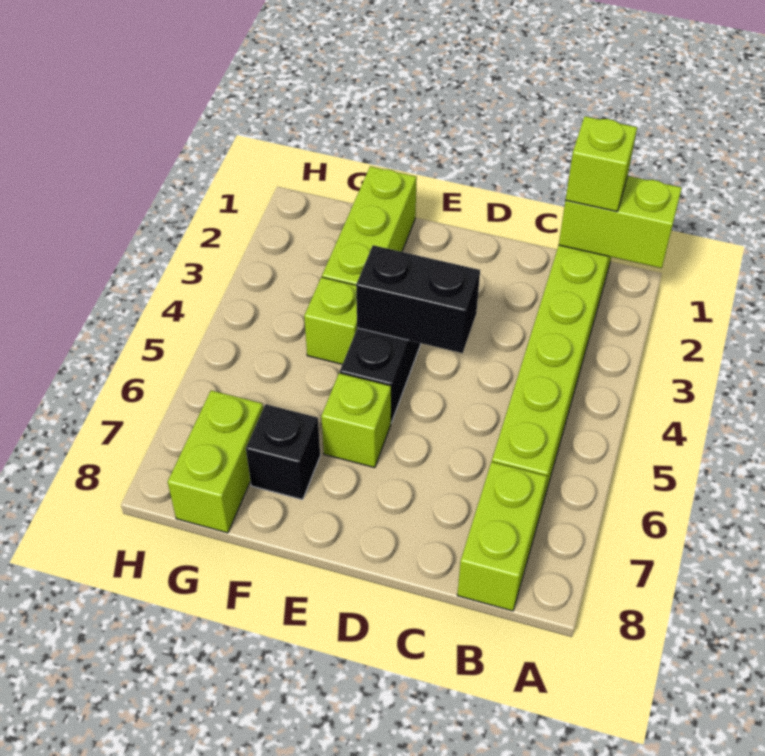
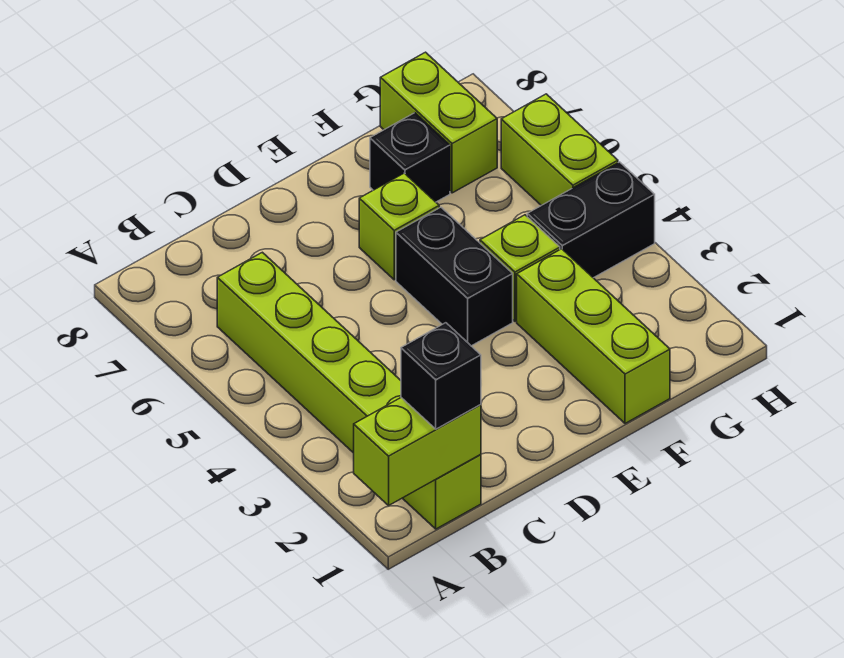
lime 1x1 brick [566,116,637,211] -> black 1x1 brick [401,323,481,429]
lime 1x2 brick [457,462,547,611] -> lime 1x2 brick moved to [501,94,618,205]
black 1x2 brick [356,245,480,353] -> black 1x2 brick moved to [527,162,655,278]

